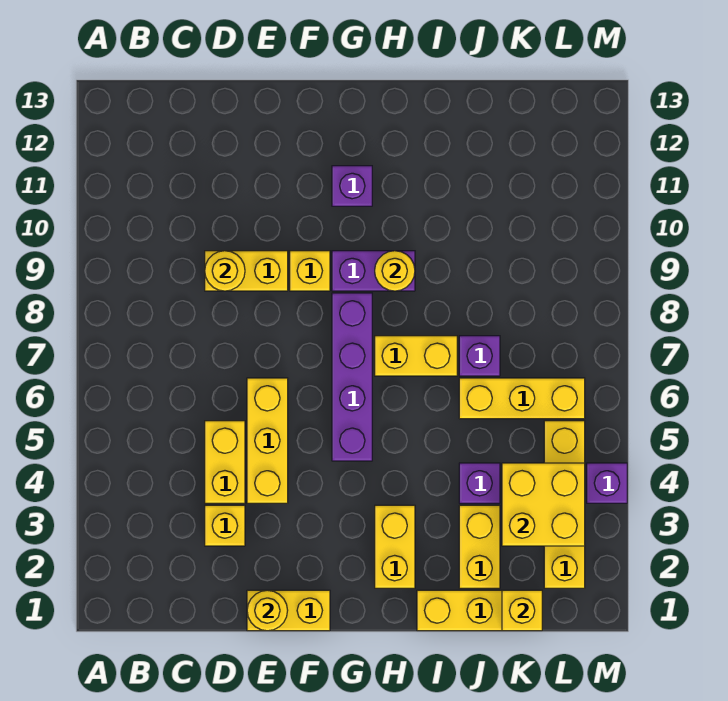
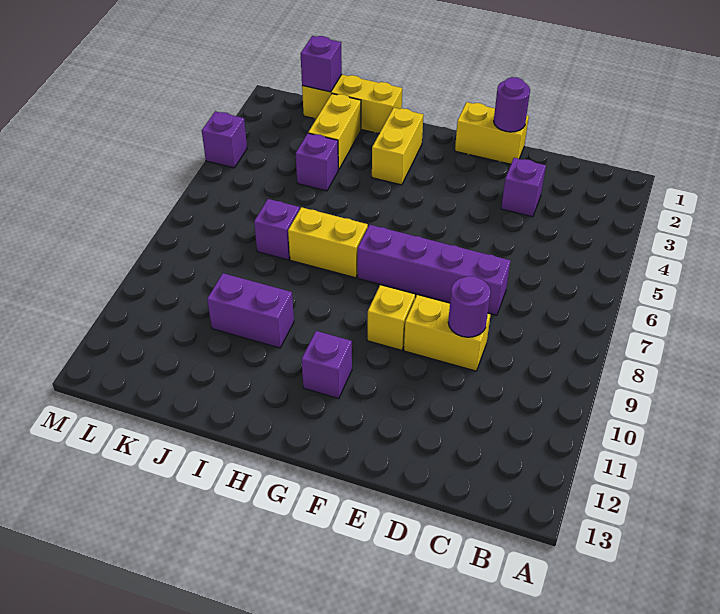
yellow 1x1 brick [205,505,245,546] -> purple 1x1 brick [501,158,546,217]
yellow 1x2 brick [205,421,245,503] -> none
yellow 1x1 round brick [205,251,245,291] -> purple 1x1 round brick [448,276,491,337]
yellow 1x1 round brick [247,590,288,631] -> purple 1x1 round brick [494,77,530,132]
yellow 1x3 brick [247,378,288,503] -> none
purple 1x4 brick [332,293,372,461] -> purple 1x4 brick turned to [358,225,511,315]
purple 1x2 brick [332,251,415,291] -> purple 1x2 brick moved to [207,273,294,348]
yellow 1x1 round brick [375,251,415,291] -> none
yellow 1x3 brick [459,378,585,419] -> none
yellow 1x1 brick [502,590,542,631] -> purple 1x1 brick [300,36,342,92]
yellow 2x2 brick [502,463,585,546] -> none
yellow 1x4 brick [544,421,585,588] -> none

